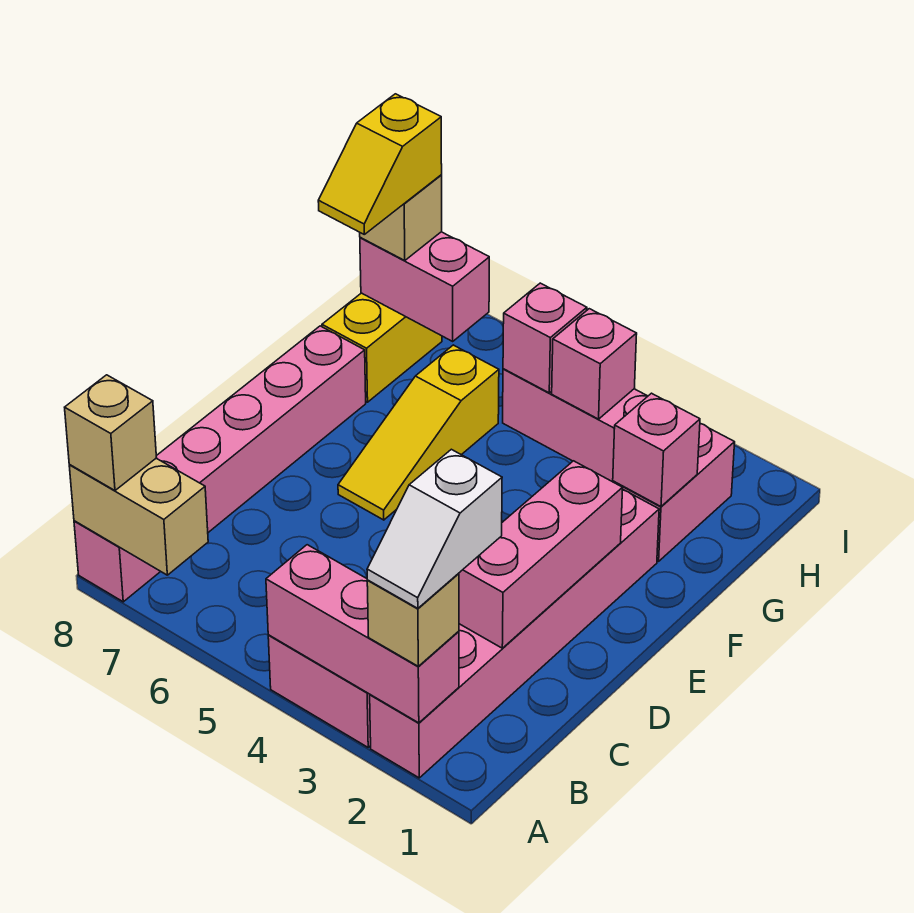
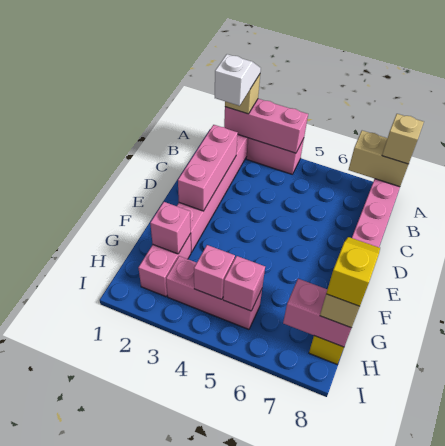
yellow 1x3 slope [338,345,499,520] -> none

